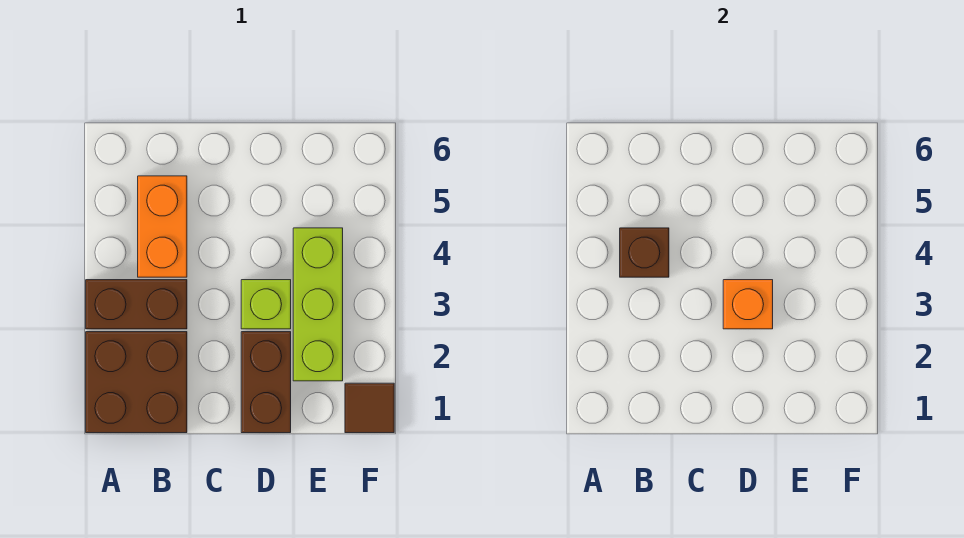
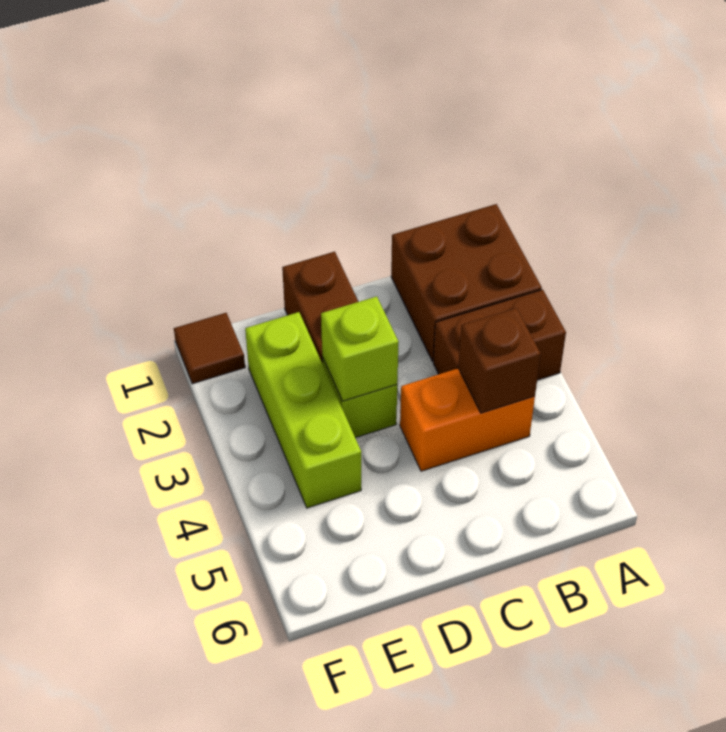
orange 1x2 brick [138,176,187,277] -> orange 1x2 brick turned to [400,368,535,471]
orange 1x1 brick [723,280,773,329] -> lime 1x1 brick [321,296,399,401]

